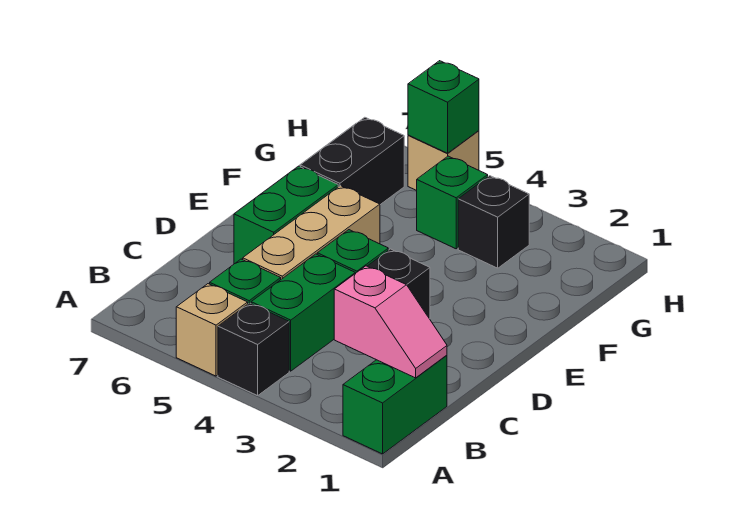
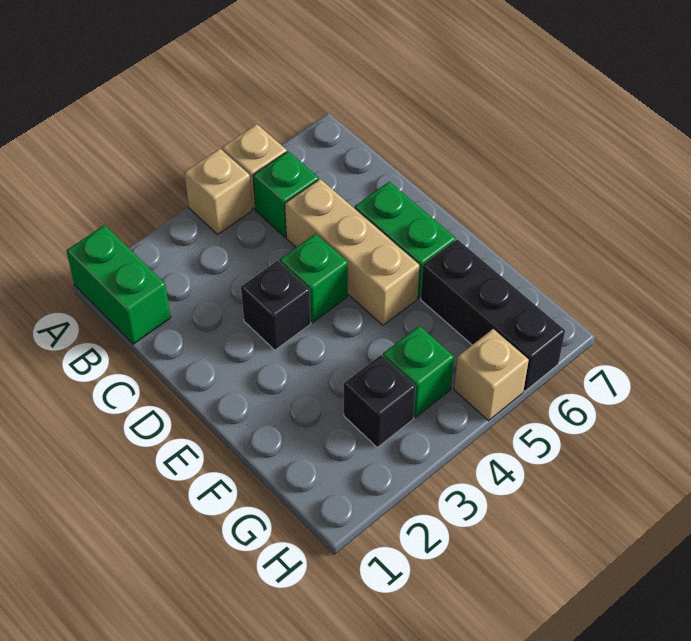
black 1x1 brick [218,303,289,396] -> tan 1x1 brick [184,149,252,234]
pink 1x2 slope [334,266,447,378] -> none
green 1x2 brick [251,254,355,371] -> none
black 1x2 brick [300,117,404,205] -> black 1x3 brick [421,240,565,391]
green 1x1 brick [408,61,479,153] -> none

